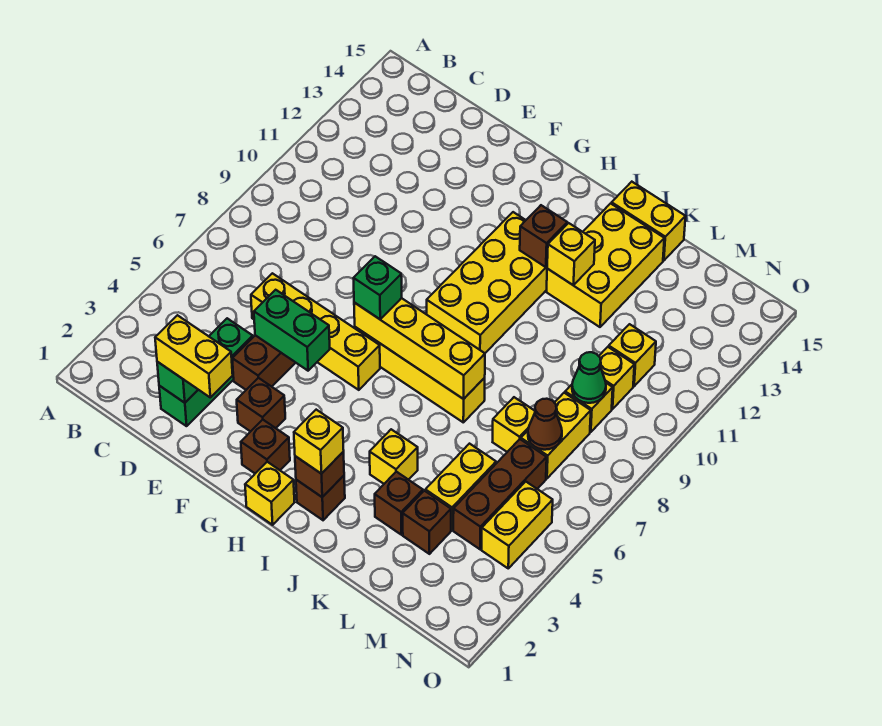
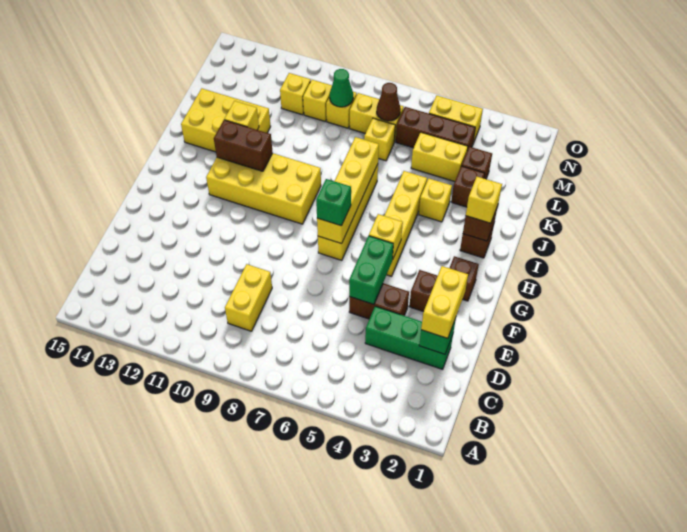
yellow 1x4 brick [251,273,380,390] -> yellow 1x4 brick moved to [384,171,427,276]
yellow 1x1 brick [245,462,294,525] -> yellow 1x1 brick moved to [369,214,403,259]
brown 1x1 brick [520,205,567,267] -> brown 1x2 brick [214,120,273,171]
yellow 1x2 brick [612,182,686,261] -> yellow 1x2 brick moved to [225,264,272,331]

